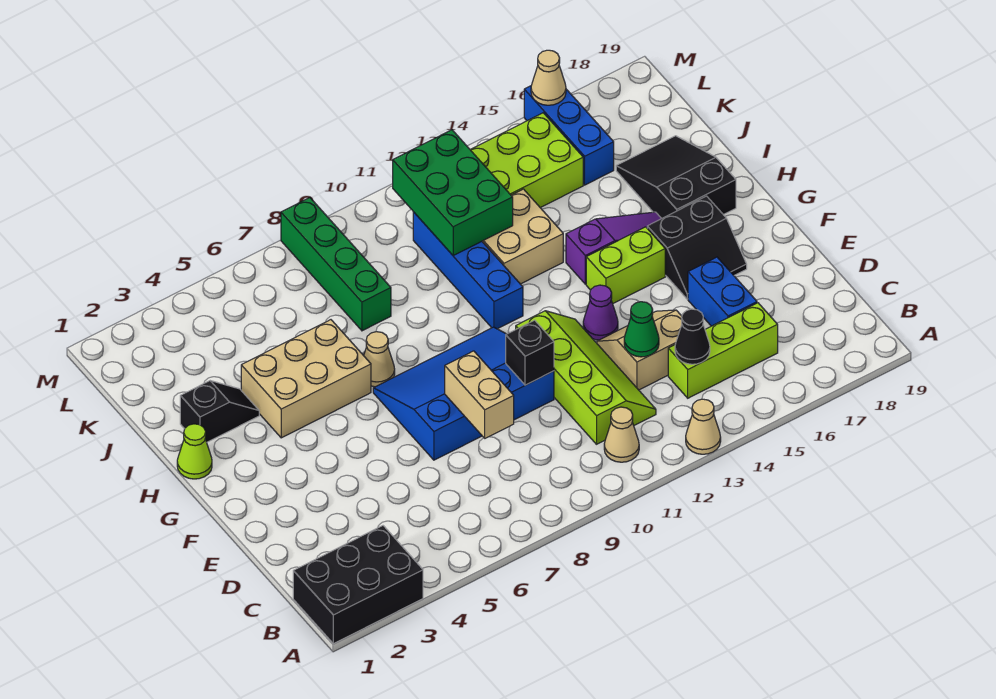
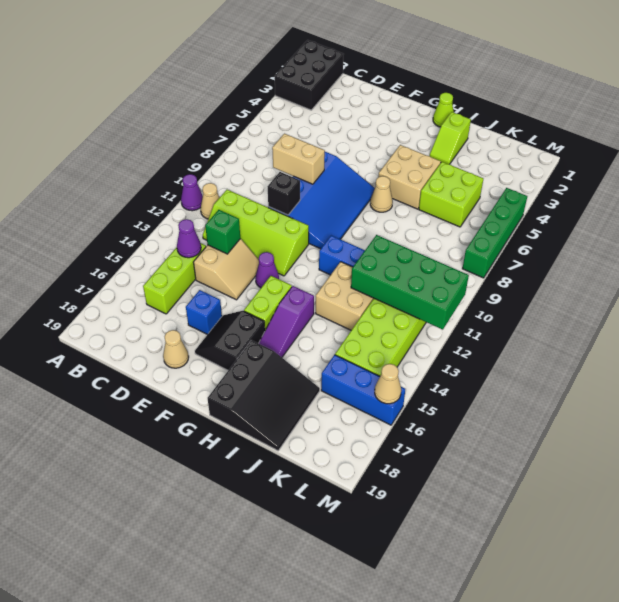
none -> purple 1x1 cone [181,174,203,211]
tan 1x1 cone [686,399,721,454] -> tan 1x1 cone moved to [163,330,189,368]
black 1x1 cone [675,309,710,364] -> purple 1x1 cone [177,219,201,258]
green 1x1 cone [624,302,659,357] -> green 1x1 brick [205,210,240,254]
blue 1x2 brick [688,257,757,326] -> blue 1x1 brick [186,290,222,335]
tan 2x3 brick [241,320,371,438] -> tan 2x2 brick [378,145,441,209]
black 2x3 slope [616,136,736,219] -> black 3x3 slope [208,340,320,451]
black 1x2 slope [180,381,259,442] -> lime 1x2 slope [430,112,471,164]
none -> lime 2x2 brick [419,162,483,227]
green 1x4 brick [281,198,391,331] -> green 1x4 brick turned to [462,188,527,278]
green 2x3 brick [393,130,513,255] -> green 2x4 brick [351,235,469,330]

